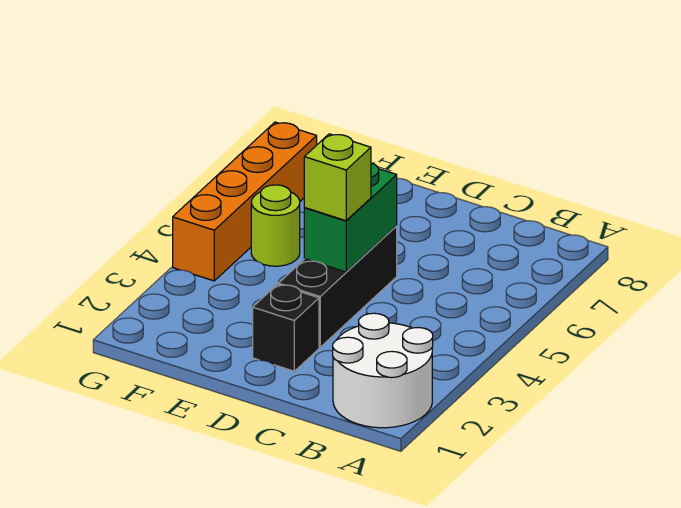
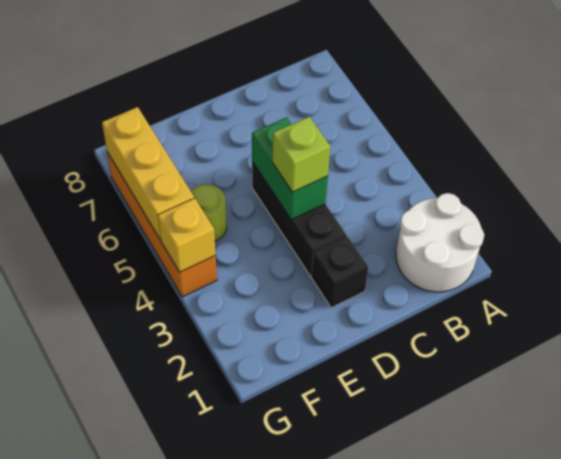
none -> yellow 1x1 brick [158,198,216,272]
none -> yellow 1x3 brick [102,107,194,240]

